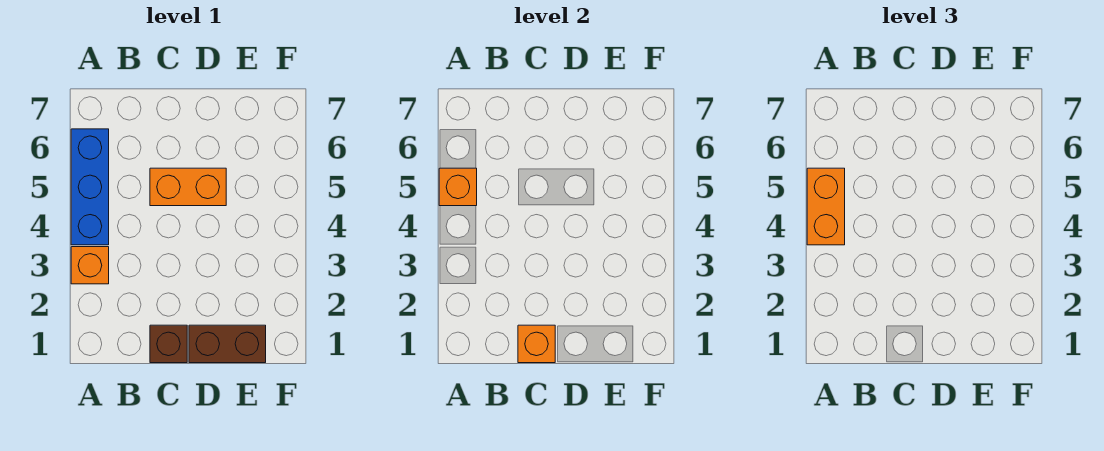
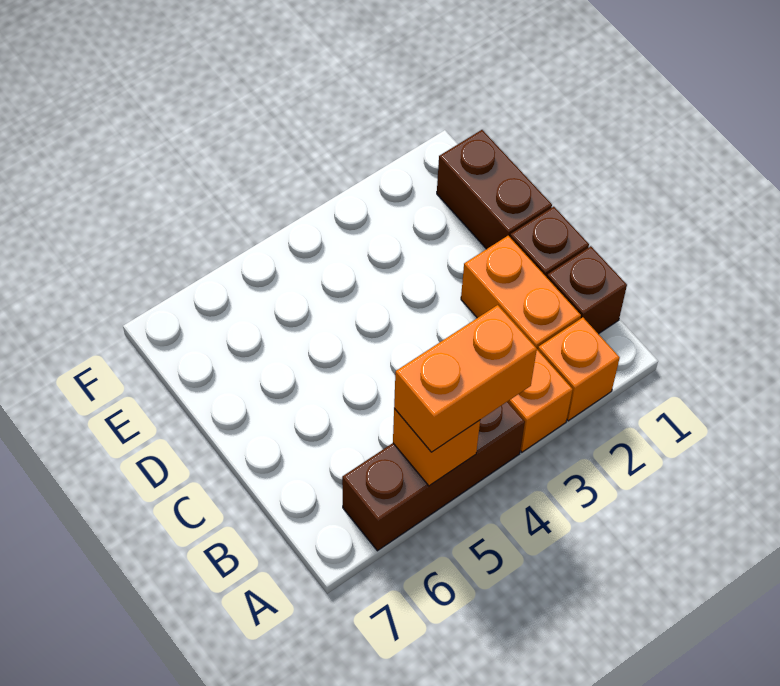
blue 1x3 brick [71,129,109,245] -> brown 1x3 brick [342,401,525,551]
none -> brown 1x1 brick [547,246,627,334]
orange 1x1 brick [518,325,555,363] -> orange 1x1 brick moved to [538,317,620,421]
orange 1x2 brick [150,168,226,206] -> orange 1x2 brick moved to [461,236,581,350]

